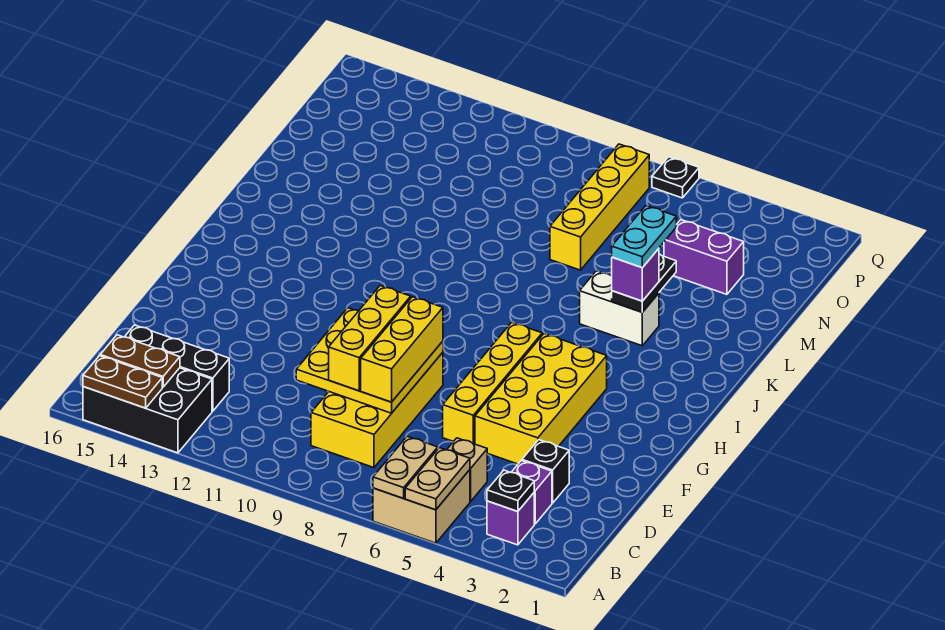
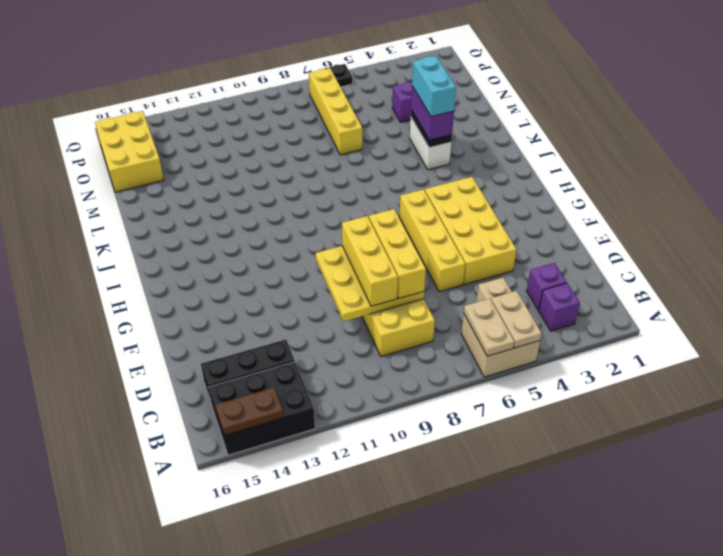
black 1x1 plate [487,470,534,512] -> none
brown 1x2 plate [100,335,180,387] -> none
black 1x1 brick [522,440,569,503] -> none
white 1x2 brick [580,271,659,346] -> white 1x2 brick turned to [410,118,451,170]
purple 1x1 brick [612,249,659,301] -> purple 1x2 brick [411,86,454,140]
cyan 1x2 plate [612,206,676,268] -> cyan 1x2 brick [412,56,456,117]
none -> yellow 2x3 brick [95,111,164,192]

